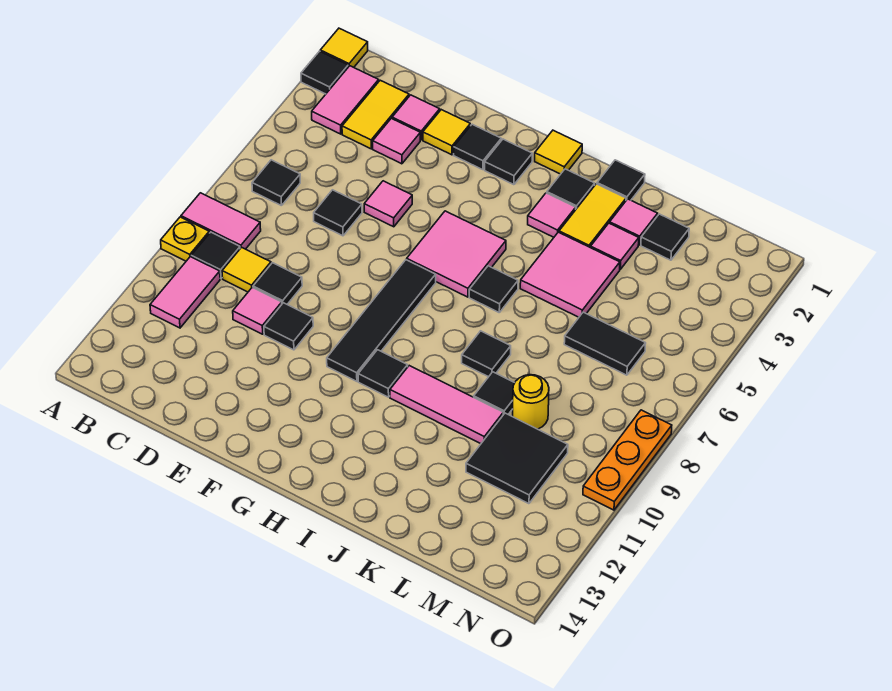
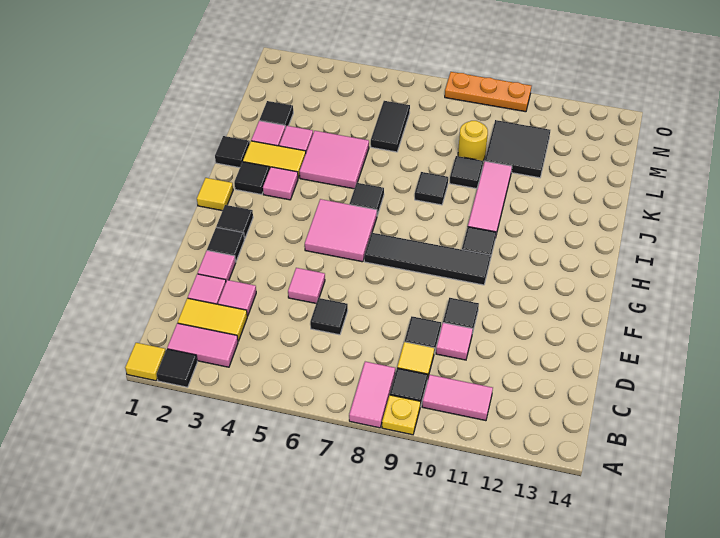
black 1x1 tile [252,160,300,206] -> none
yellow 1x1 tile [423,110,470,155] -> pink 1x1 tile [198,250,236,281]

